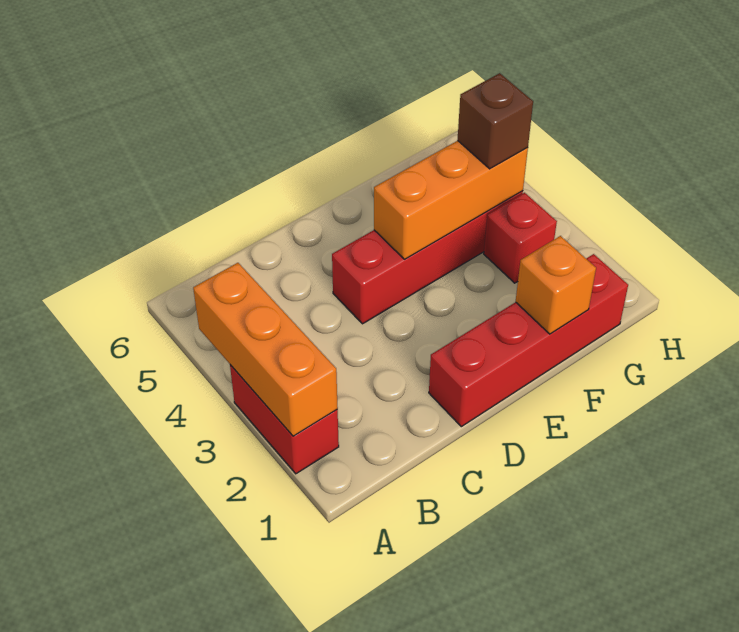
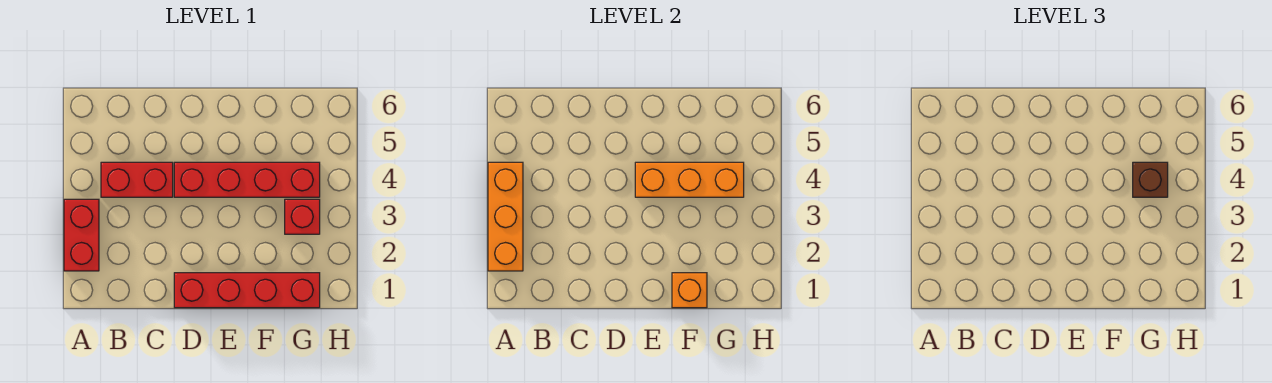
none -> red 1x2 brick [101,162,173,197]

